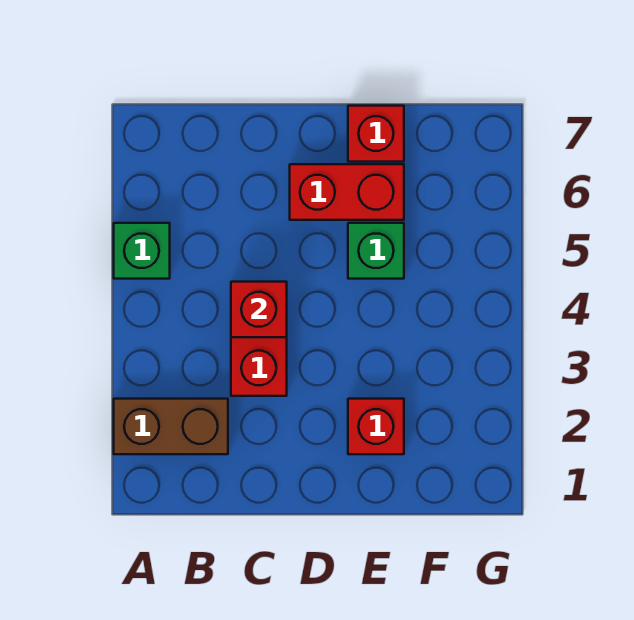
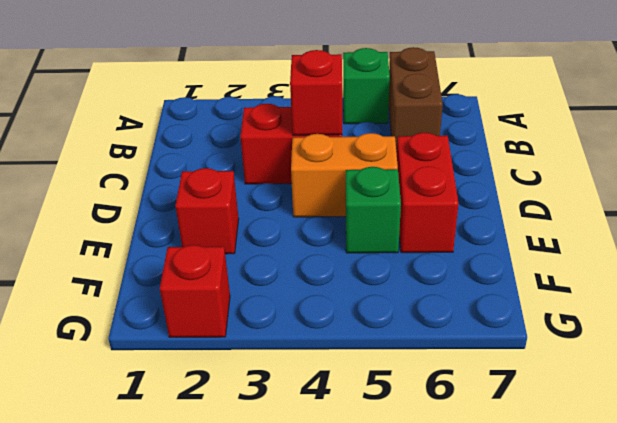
brown 1x2 brick [114,399,228,454] -> brown 1x2 brick moved to [389,47,443,151]
none -> orange 1x2 brick [291,133,398,217]
red 1x1 brick [348,106,404,162] -> red 1x1 brick moved to [160,245,230,337]

